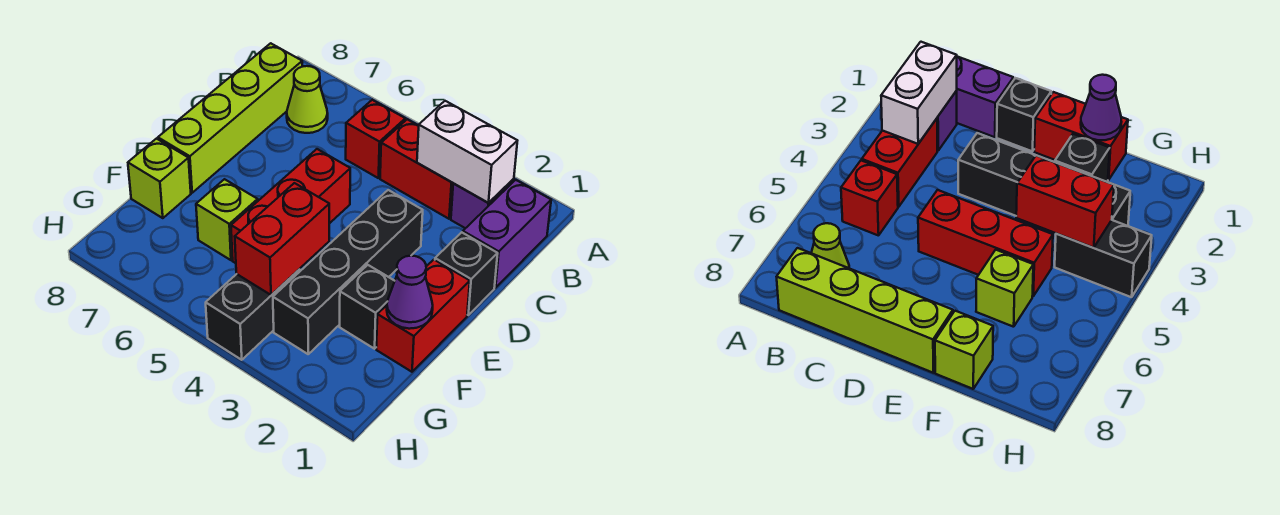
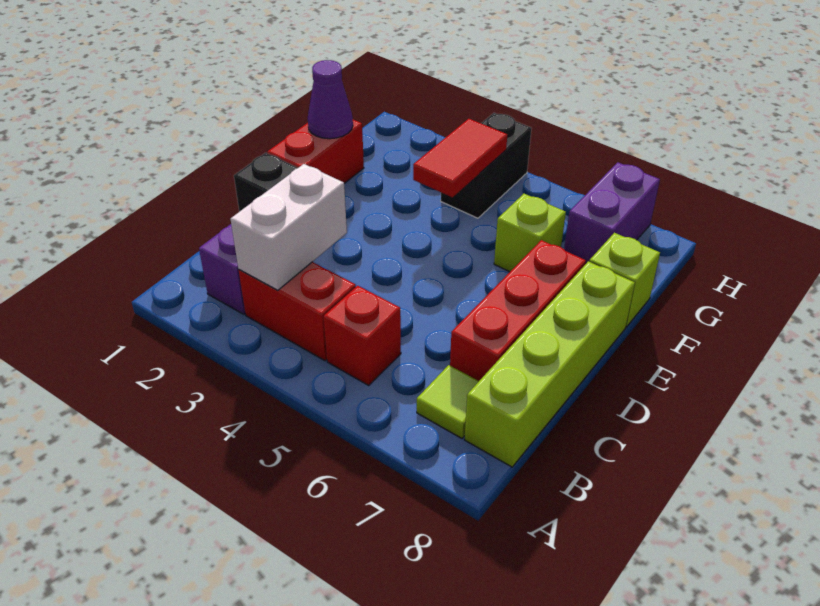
purple 1x2 brick [463,180,551,288] -> purple 1x2 brick moved to [564,162,660,264]
white 1x2 brick [417,101,517,203] -> white 1x2 brick turned to [231,164,347,290]
lime 1x1 cone [287,66,328,133] -> lime 1x1 tile [417,365,479,438]
black 1x4 brick [273,190,423,354] -> none
red 1x3 brick [231,149,350,263] -> red 1x3 brick moved to [450,240,586,381]
black 1x1 brick [340,265,395,349] -> none
red 1x2 brick [235,183,329,295] -> red 1x2 tile [413,119,507,197]

